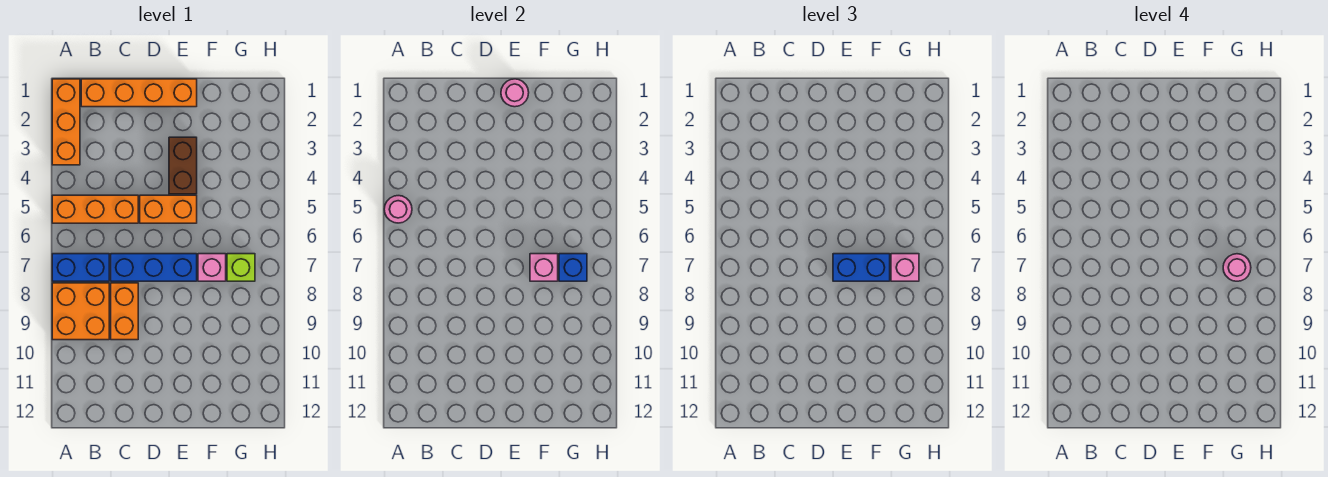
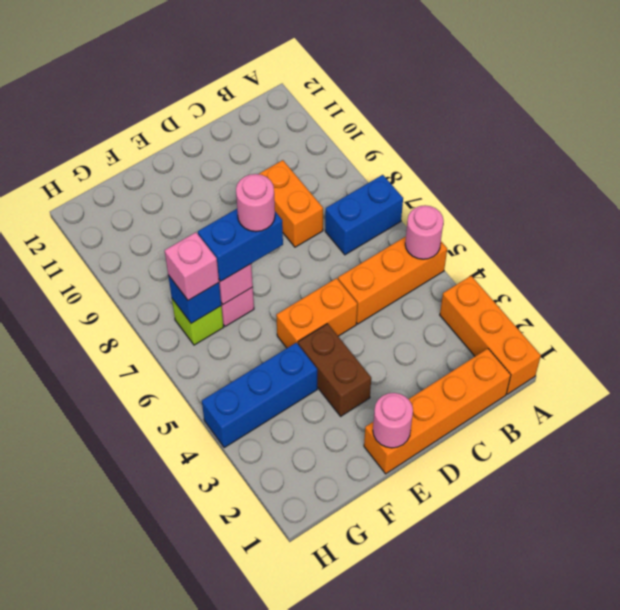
orange 2x2 brick [52,283,109,340] -> none
blue 1x3 brick [111,254,197,281] -> blue 1x3 brick moved to [202,343,317,447]
pink 1x1 round brick [1223,254,1251,281] -> pink 1x1 round brick moved to [236,174,275,232]

